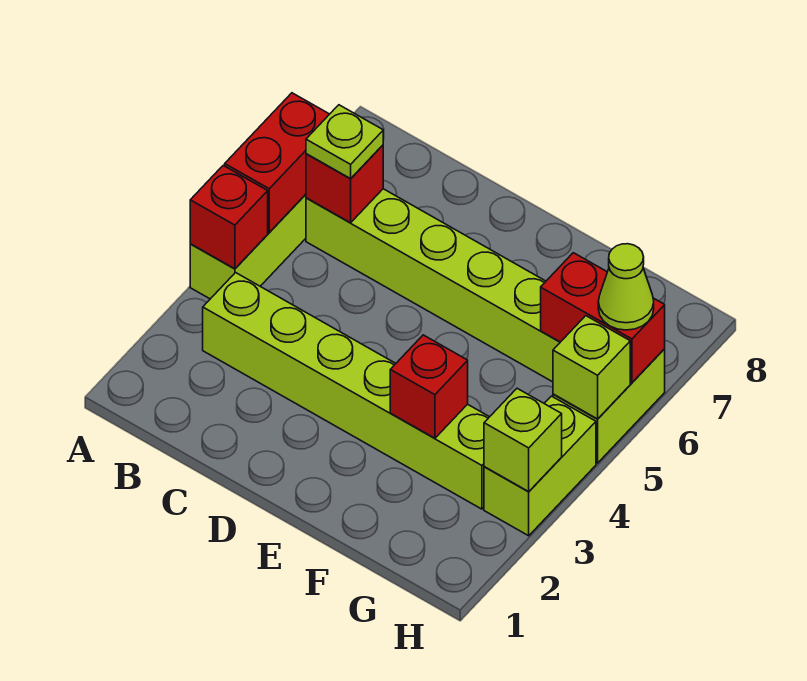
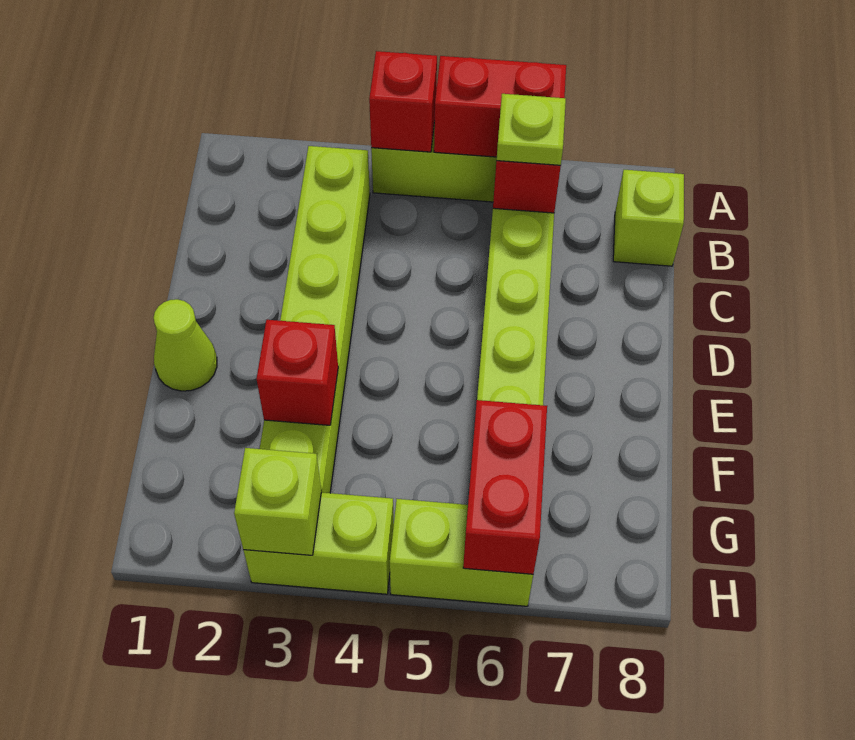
lime 1x1 brick [553,316,630,419] -> lime 1x1 brick moved to [613,170,684,266]
lime 1x1 cone [598,244,654,330] -> lime 1x1 cone moved to [154,299,217,391]

